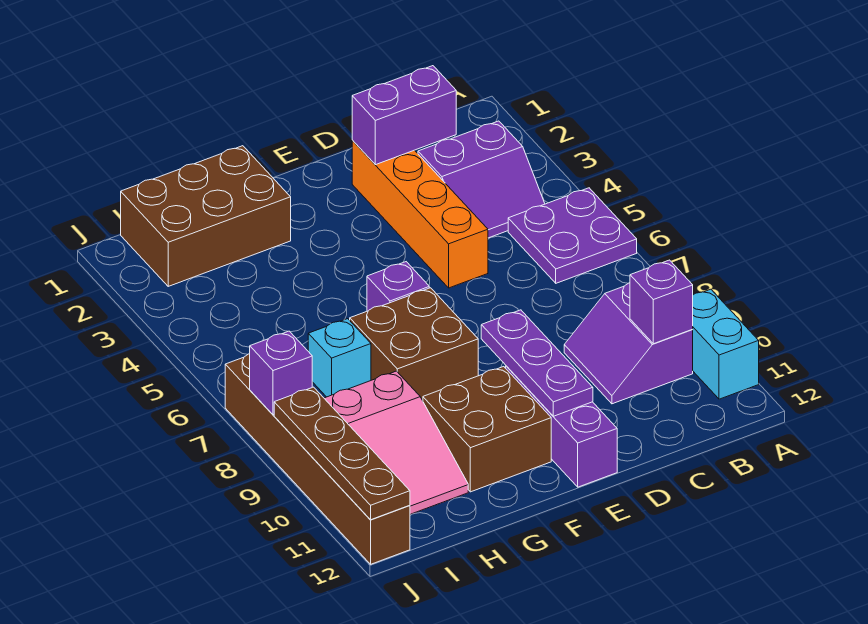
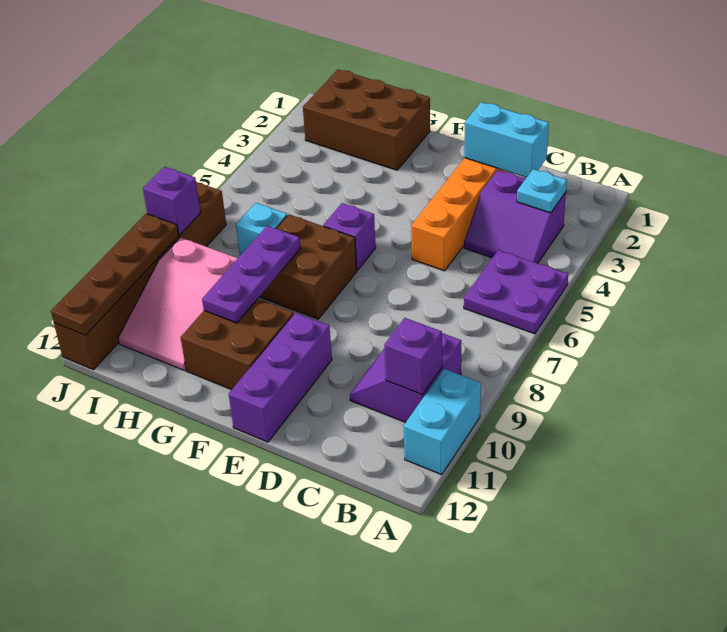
none -> cyan 1x1 plate [517,169,567,213]
purple 1x2 brick [352,66,456,165] -> cyan 1x2 brick [464,102,549,177]
purple 1x3 plate [481,310,593,416] -> purple 1x3 plate moved to [202,226,300,323]

